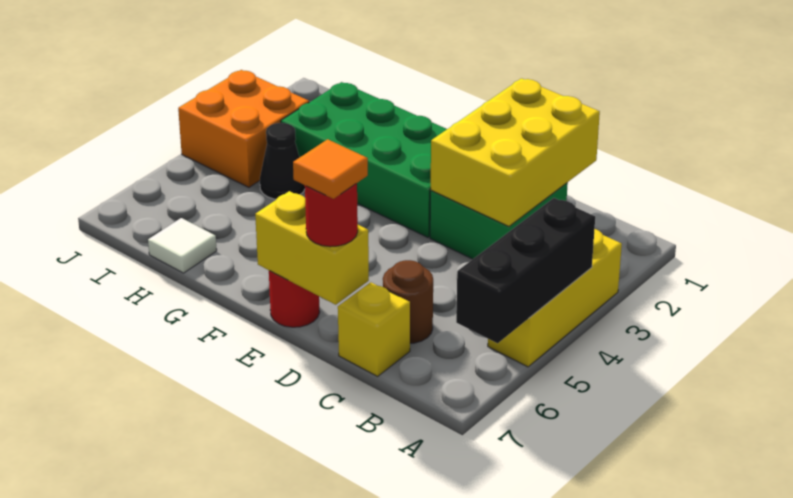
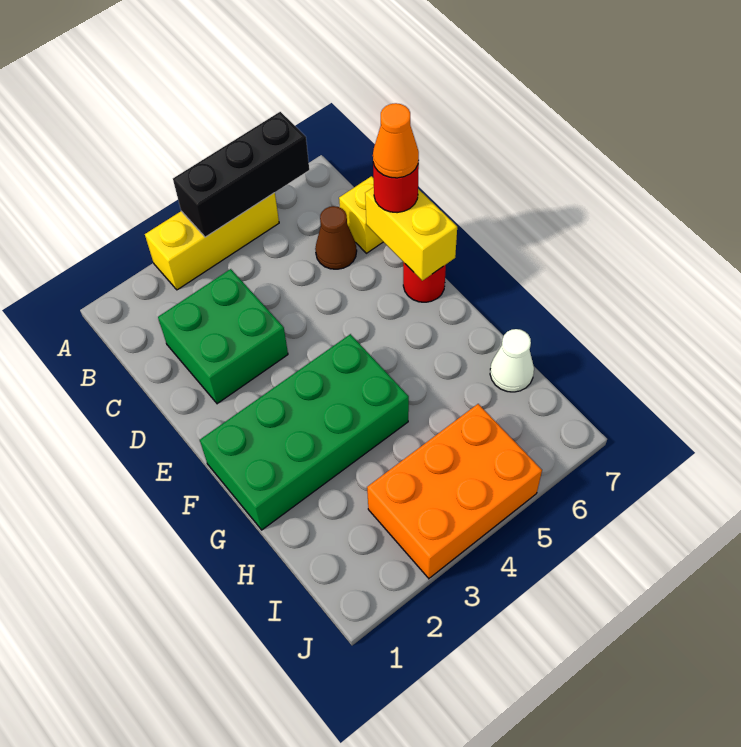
yellow 2x3 brick [431,78,600,226] -> none
brown 1x1 round brick [383,260,433,343] -> brown 1x1 cone [315,206,357,269]
orange 1x1 tile [293,139,368,199] -> orange 1x1 cone [373,103,419,178]
green 2x4 brick [281,82,447,237] -> green 2x4 brick turned to [200,334,409,530]
black 1x1 cone [260,123,305,199] -> none
white 1x1 tile [148,218,217,273] -> white 1x1 cone [490,329,534,392]
orange 2x2 brick [178,70,309,187] -> orange 2x3 brick [367,404,542,578]

